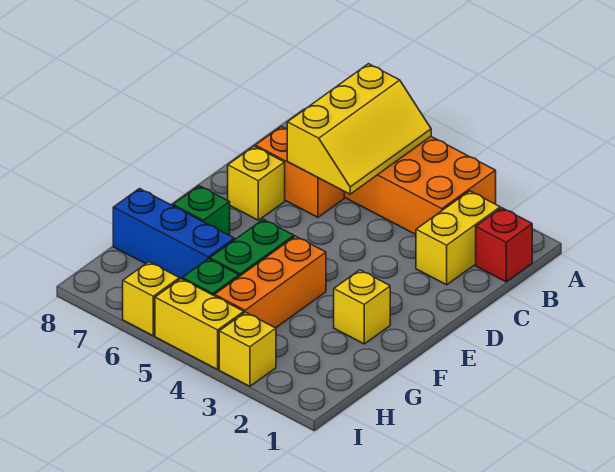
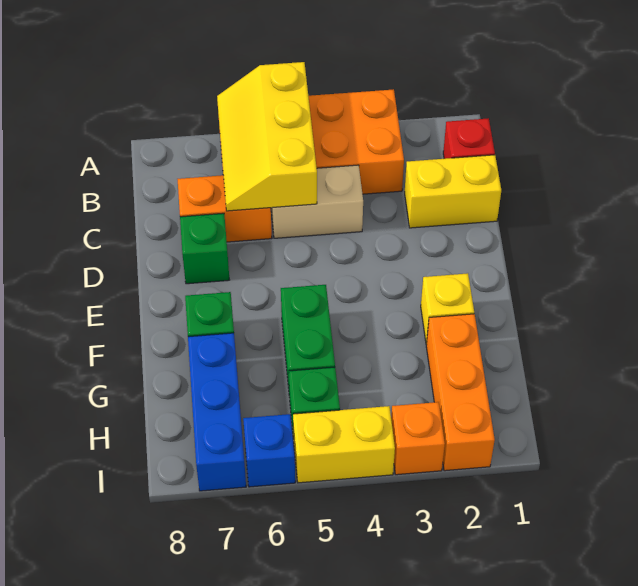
yellow 2x3 slope [287,64,431,194] -> yellow 2x3 slope turned to [217,62,317,211]
yellow 1x2 brick [416,191,500,285] -> yellow 1x2 brick turned to [405,155,501,228]
none -> tan 1x2 brick [271,165,363,238]
yellow 1x1 brick [228,146,285,220] -> green 1x1 brick [180,213,229,284]
orange 1x3 brick [215,236,326,328] -> orange 1x3 brick moved to [426,314,495,471]
blue 1x3 brick [113,189,234,279] -> blue 1x3 brick turned to [188,333,246,491]
yellow 1x1 brick [219,312,276,386] -> orange 1x1 brick [391,402,445,475]
yellow 1x1 brick [123,262,180,336] -> blue 1x1 brick [243,414,295,487]

